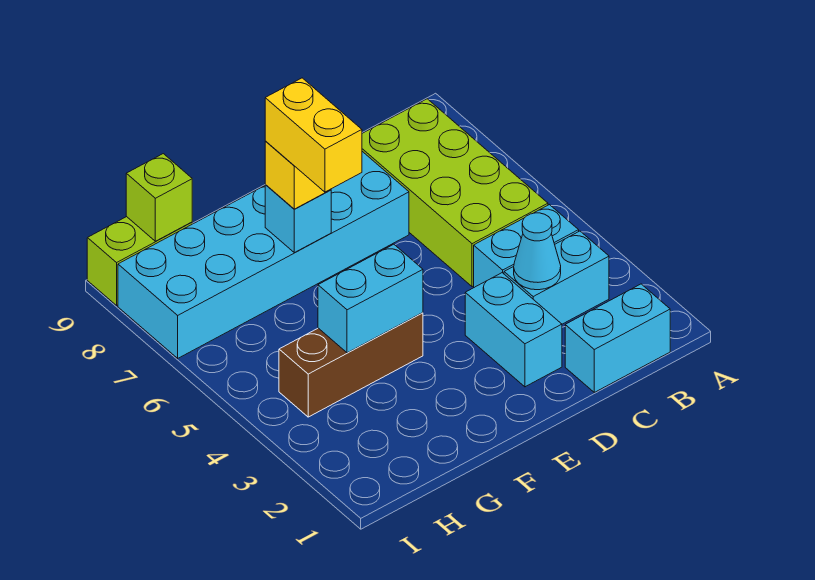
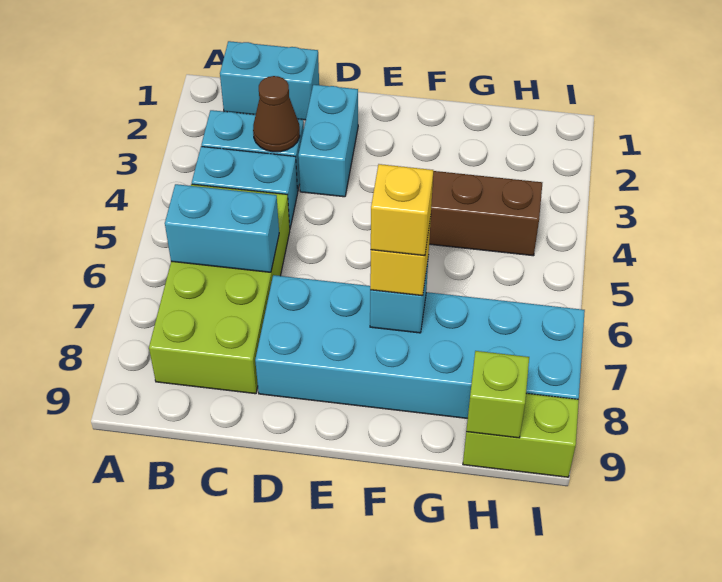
cyan 1x1 cone [514,213,561,290] -> brown 1x1 cone [253,76,300,152]
cyan 1x2 brick [318,244,423,353] -> cyan 1x2 brick moved to [165,184,279,272]
yellow 1x2 brick [265,78,362,192] -> yellow 1x1 brick [371,164,433,256]

